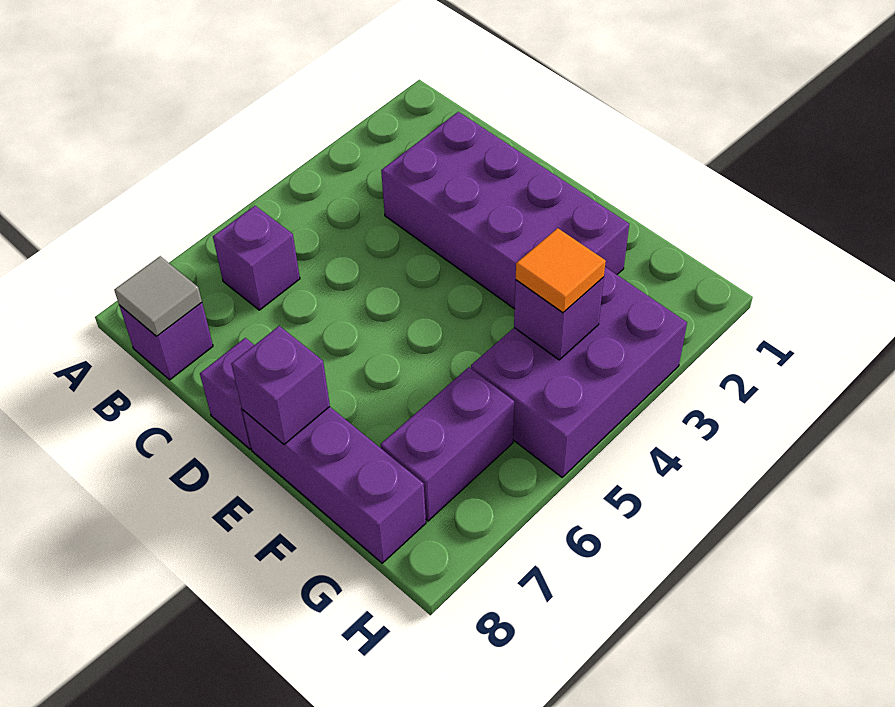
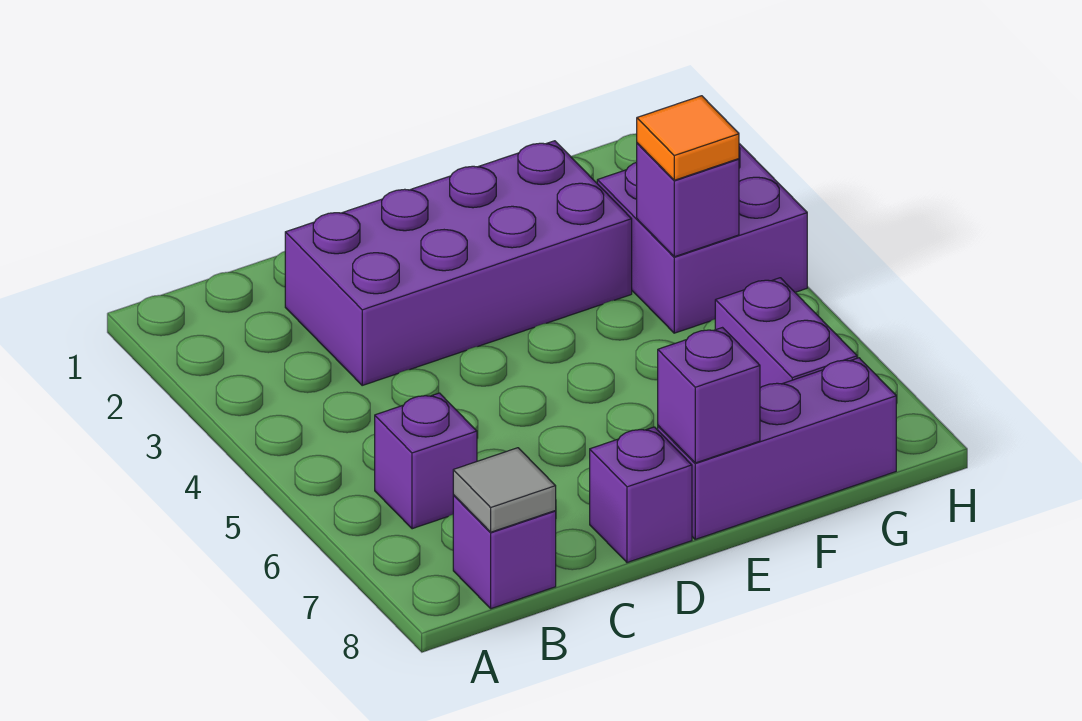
purple 2x3 brick [471,267,687,477] -> purple 2x2 brick [597,144,807,333]

